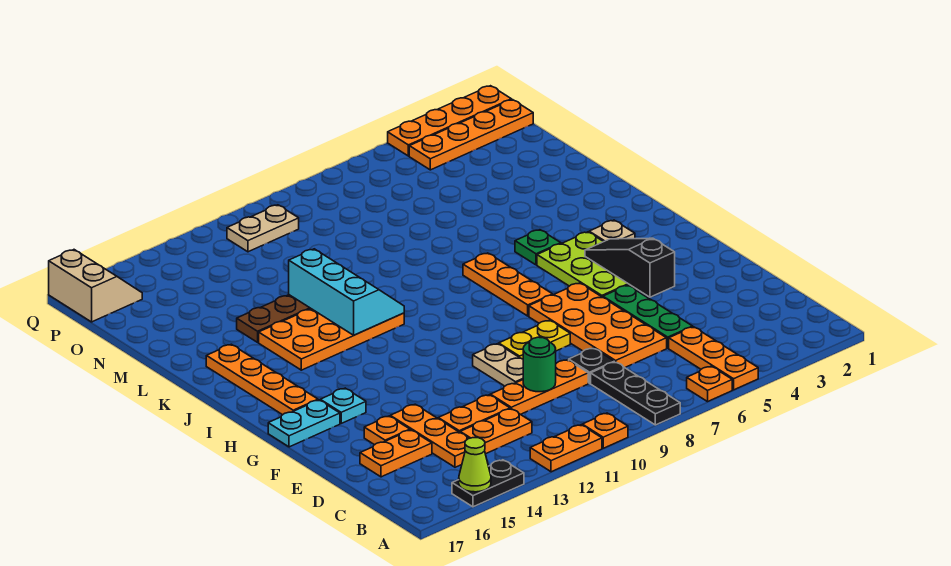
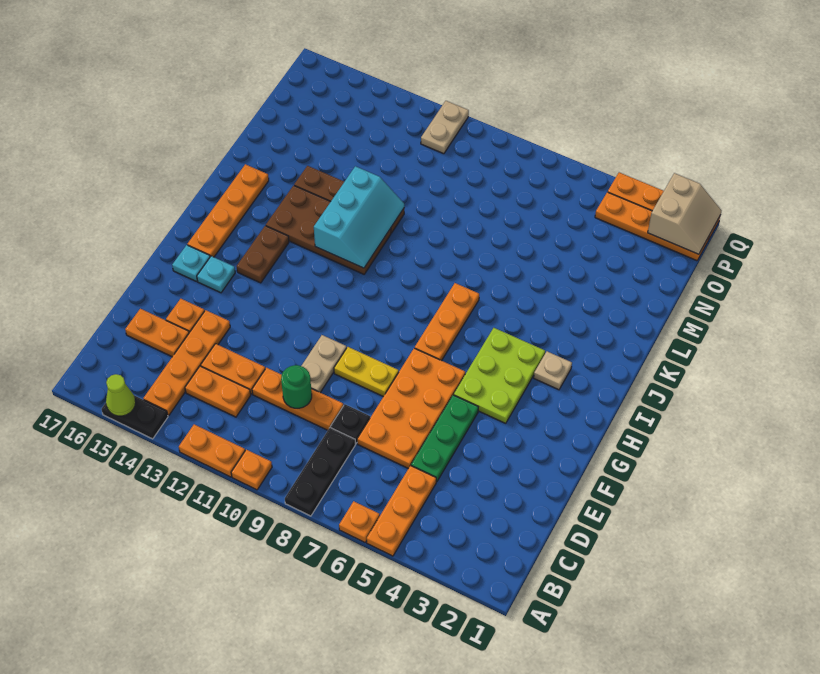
orange 1x3 plate [390,404,469,467] -> orange 1x4 plate [143,310,230,415]
black 1x3 slope [585,238,675,297] -> none
cyan 1x2 plate [268,400,340,447] -> cyan 1x1 plate [172,245,210,281]
none -> brown 1x2 plate [237,226,289,283]
green 1x1 plate [515,230,561,265] -> none
orange 2x4 plate [259,309,404,370] -> brown 2x4 plate [266,185,391,274]
tan 1x2 plate [227,205,299,252] -> tan 1x2 plate turned to [421,101,469,154]
tan 2x2 slope [49,250,142,322] -> tan 2x2 slope moved to [648,173,722,254]

